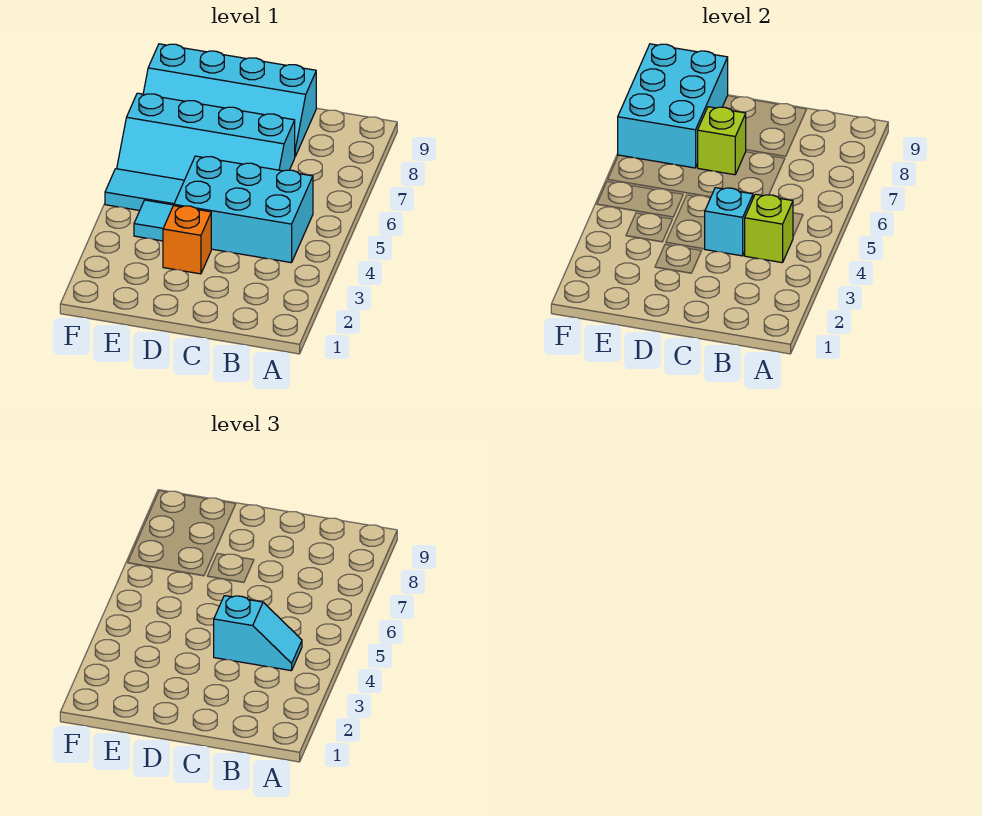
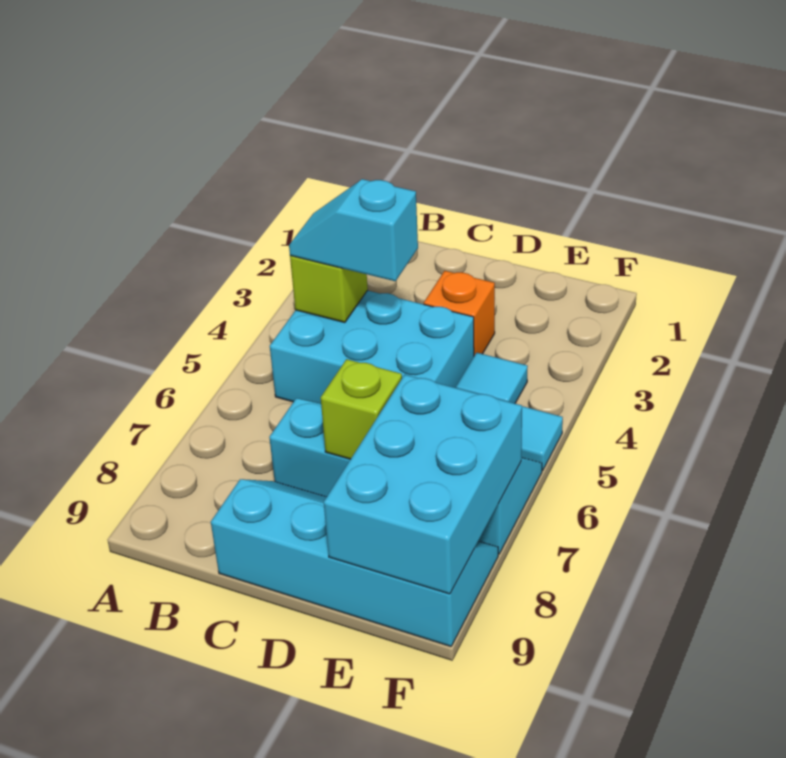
cyan 1x1 brick [705,188,753,256] -> none

